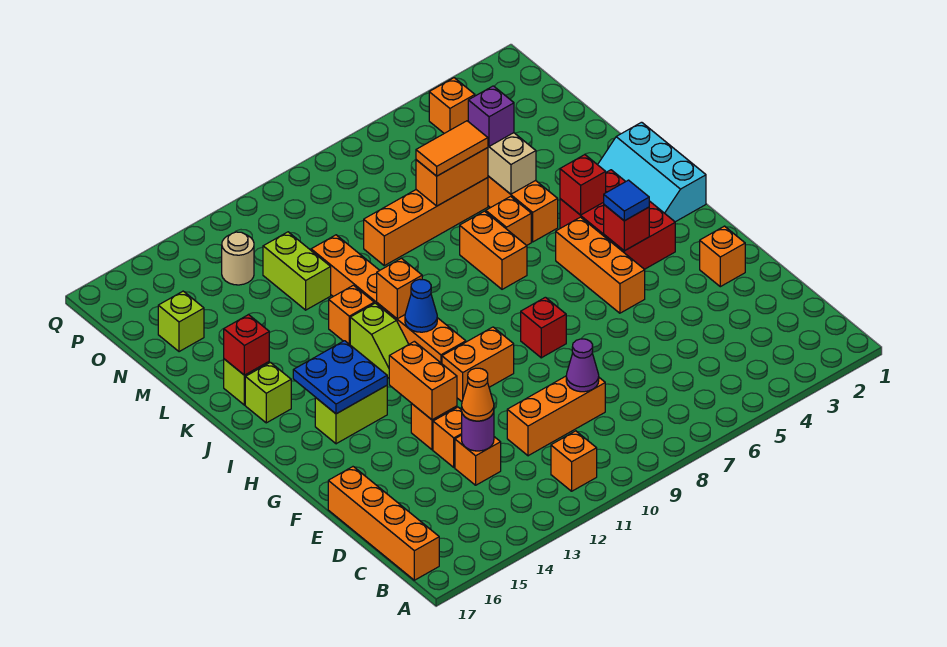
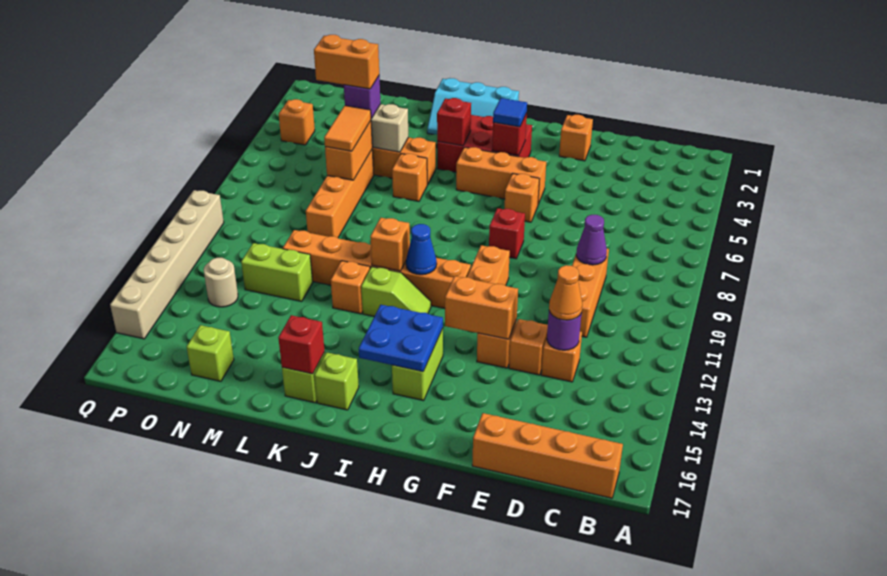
orange 1x1 brick [551,431,597,491] -> orange 1x1 brick moved to [505,174,539,222]
orange 1x2 brick [460,211,527,289] -> orange 1x2 brick moved to [314,35,379,89]
none -> tan 1x6 brick [110,190,224,339]

